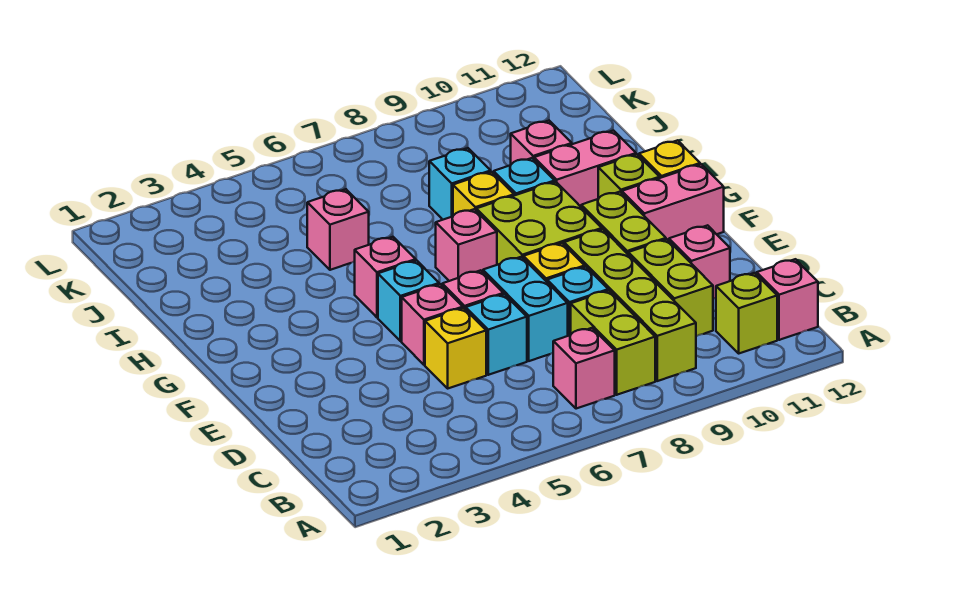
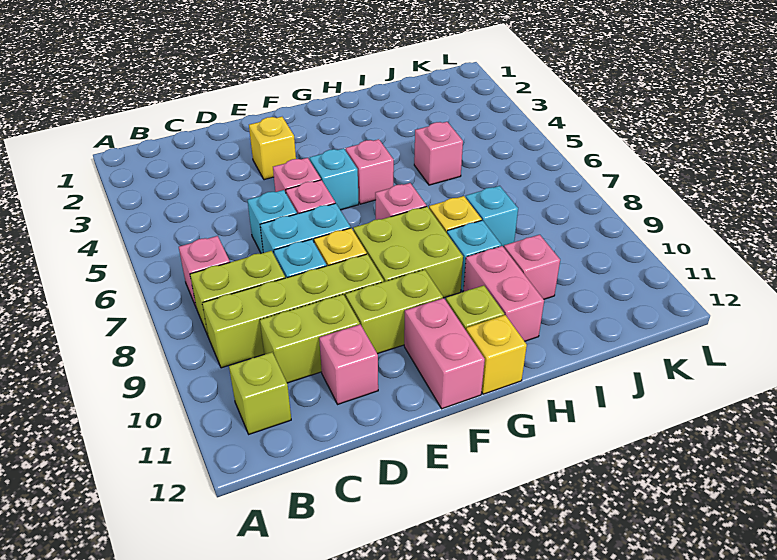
pink 1x1 brick [757,259,818,340] -> none
yellow 1x1 brick [425,308,486,388] -> yellow 1x1 brick moved to [249,117,296,180]

